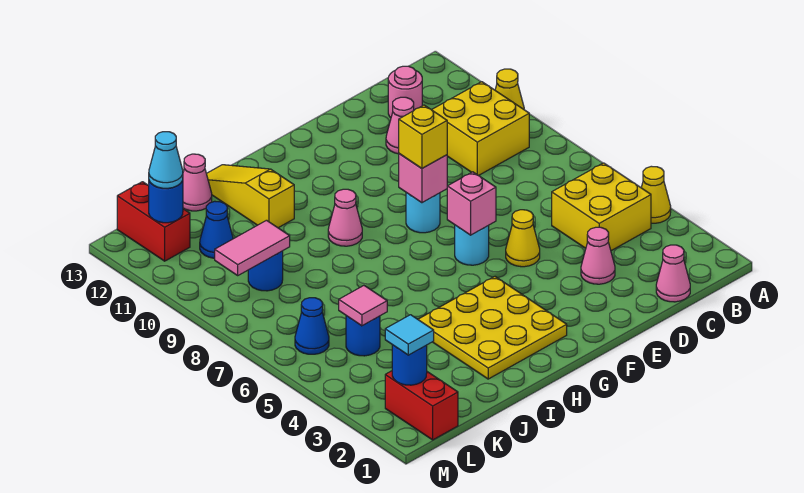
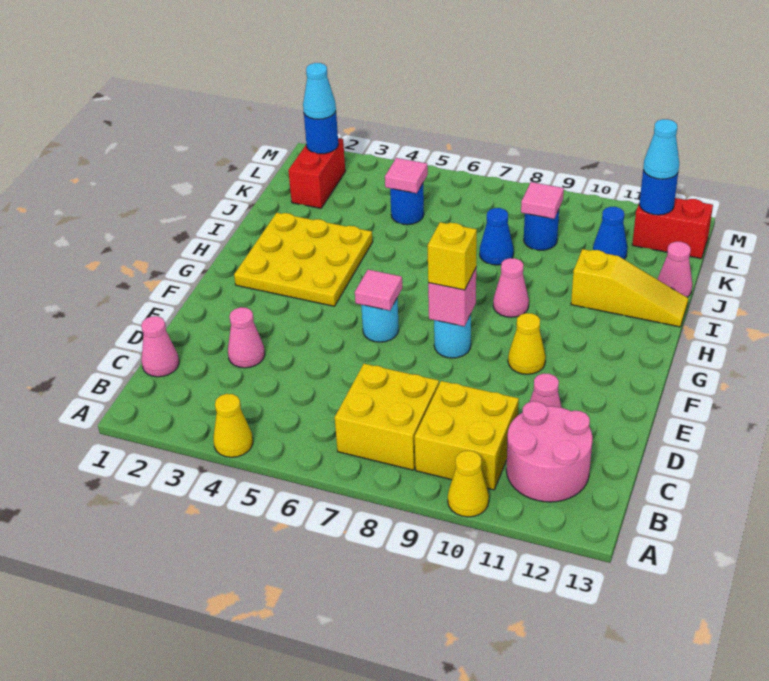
yellow 2x2 brick [552,163,651,251] -> yellow 2x2 brick moved to [335,364,439,470]
pink 1x1 round brick [388,66,422,118] -> pink 2x2 round brick [506,401,592,502]
yellow 1x1 cone [506,210,540,267] -> yellow 1x1 cone moved to [508,313,546,374]
pink 1x1 brick [447,172,496,235] -> pink 1x1 tile [355,270,402,311]
pink 1x2 tile [215,220,290,275] -> pink 1x1 tile [521,182,564,219]
red 1x2 brick [385,371,458,440] -> red 1x2 brick turned to [288,138,345,208]
cyan 1x1 tile [385,315,434,355] -> cyan 1x1 cone [303,63,336,119]
blue 1x1 cone [295,298,329,354] -> blue 1x1 cone moved to [480,208,514,265]

